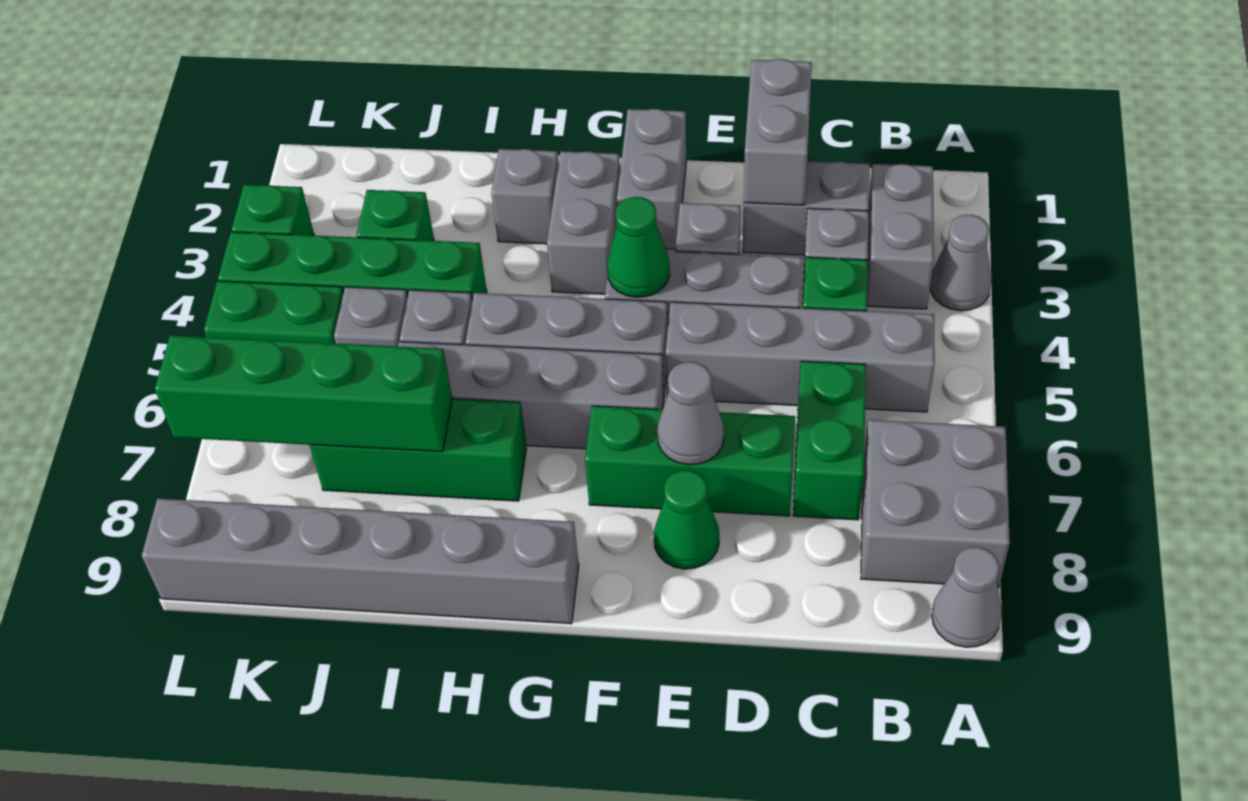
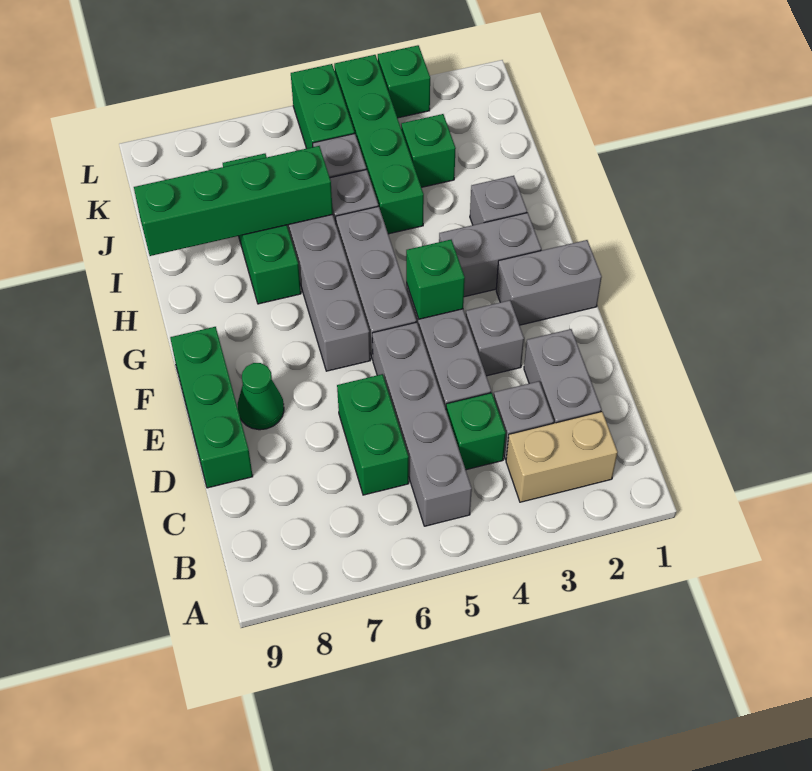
grey 1x1 cone [930,215,992,311] -> none
grey 2x2 brick [861,420,1010,587] -> none
grey 1x1 cone [932,547,1002,647] -> none
grey 1x2 brick [867,164,934,309] -> tan 1x2 brick [506,411,618,502]
green 1x2 brick [793,361,866,520] -> green 1x2 brick turned to [337,374,409,495]
grey 1x2 brick [744,59,812,205] -> none
green 1x3 brick [585,406,795,516] -> green 1x3 brick moved to [170,327,253,488]
grey 1x1 cone [657,362,724,465] -> none
green 1x1 cone [607,197,670,297] -> green 1x1 brick [406,240,465,319]
grey 1x6 brick [142,499,579,624] -> none
green 1x4 brick [155,335,452,452] -> green 1x4 brick turned to [134,146,333,256]

